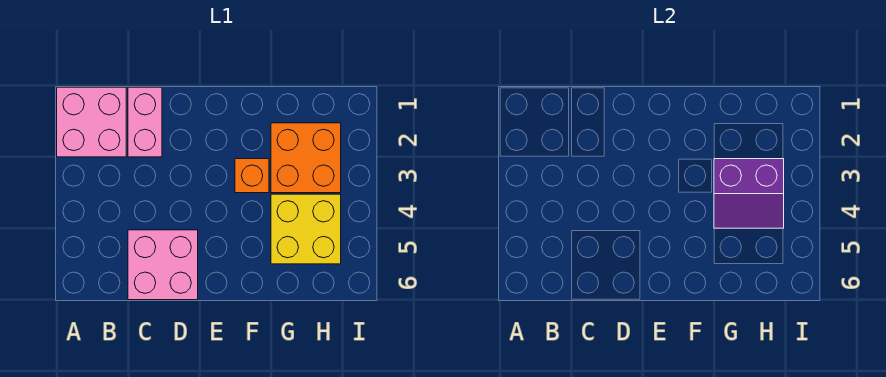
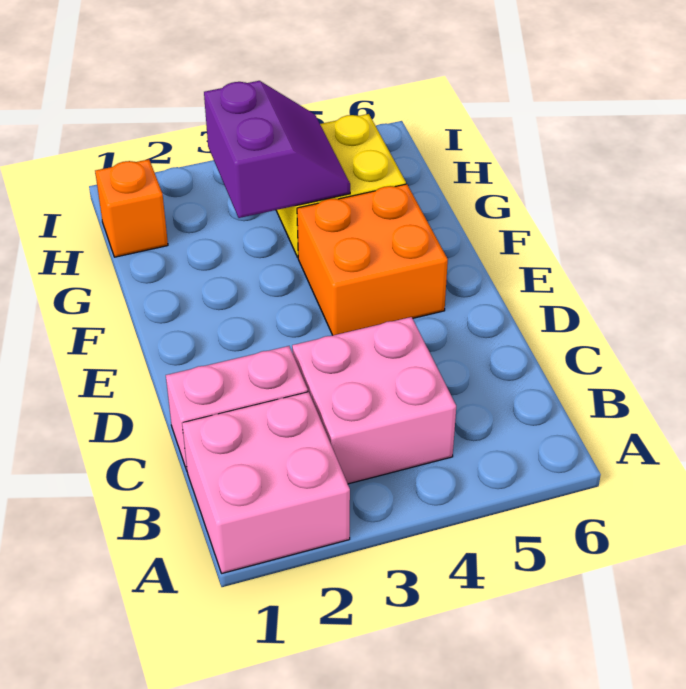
pink 2x2 brick [128,230,198,300] -> pink 2x2 brick moved to [292,317,456,484]
orange 1x1 brick [235,159,269,193] -> orange 1x1 brick moved to [95,159,168,257]
orange 2x2 brick [271,123,341,193] -> orange 2x2 brick moved to [297,184,448,335]

